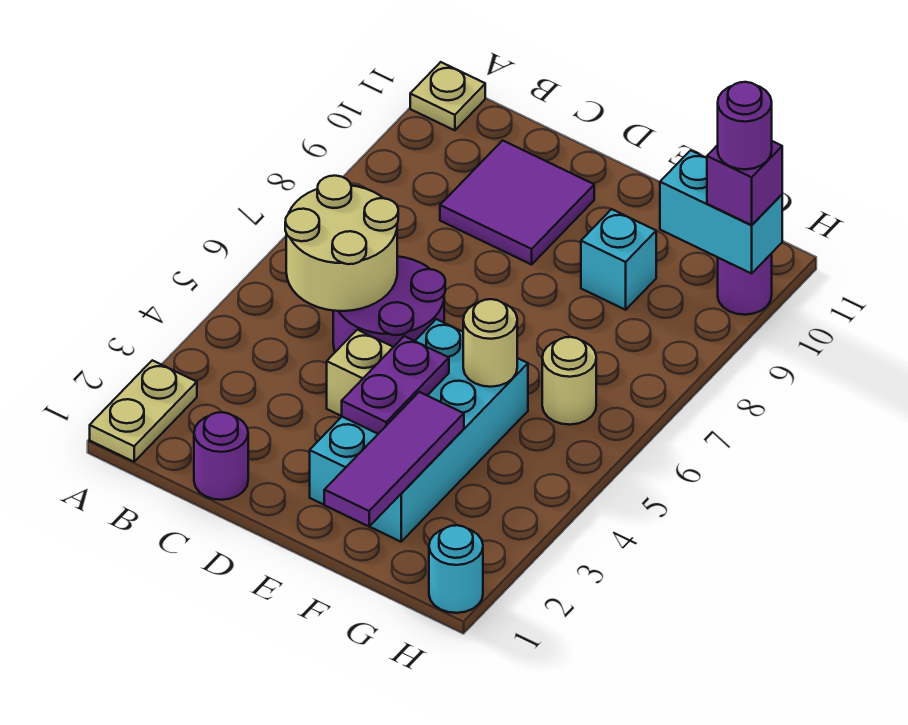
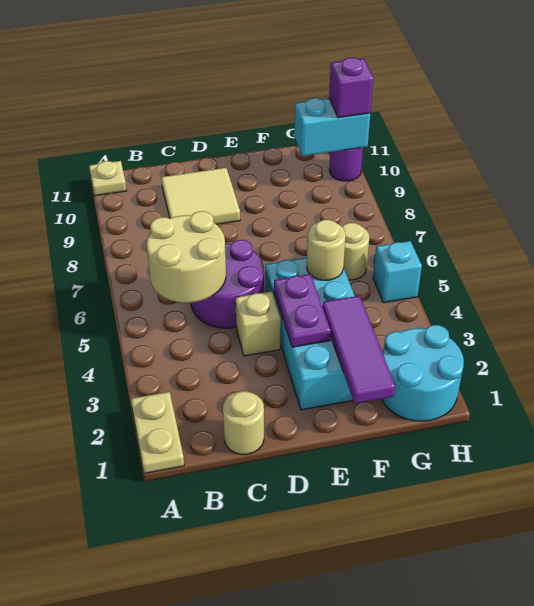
purple 1x1 round brick [194,412,248,500] -> tan 1x1 round brick [223,391,264,455]
purple 2x2 tile [440,140,594,265] -> tan 2x2 tile [161,168,240,224]
cyan 1x1 brick [581,209,656,310] -> cyan 1x1 brick moved to [373,241,422,303]
cyan 1x1 round brick [429,525,483,613] -> cyan 2x2 round brick [381,325,464,421]
purple 1x1 round brick [718,82,772,169] -> none

